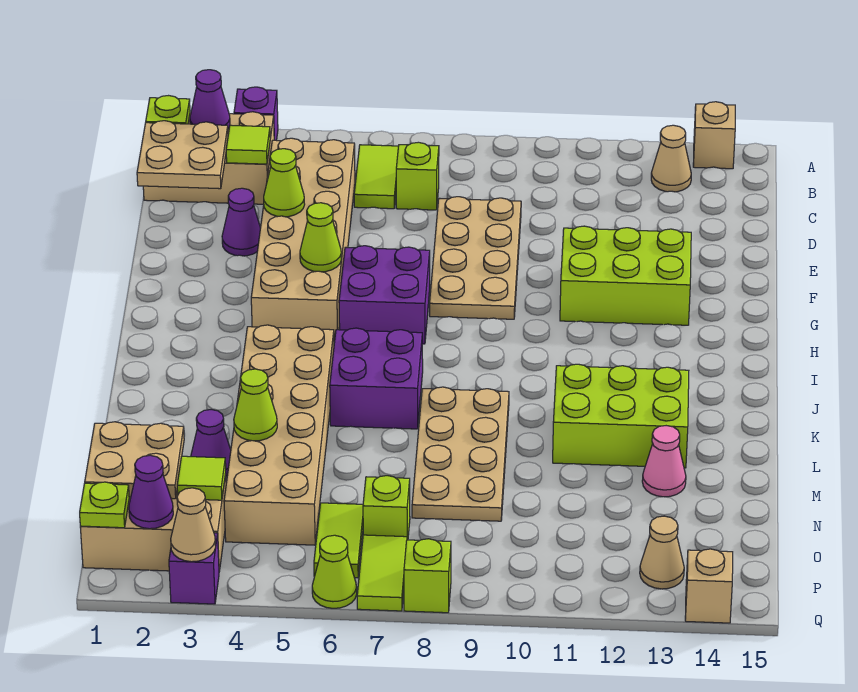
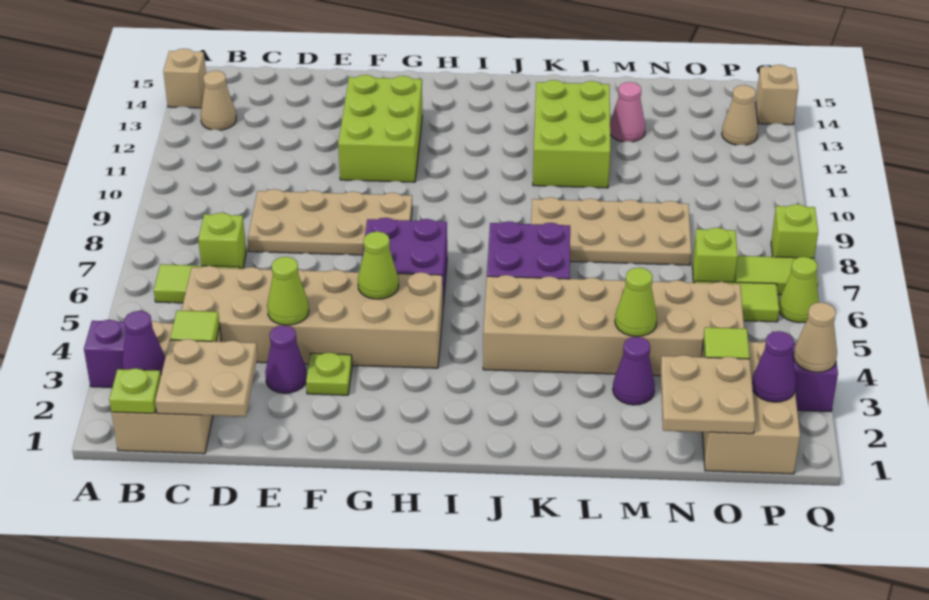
lime 1x1 plate [80,482,129,528] -> lime 1x1 plate moved to [306,353,352,395]

